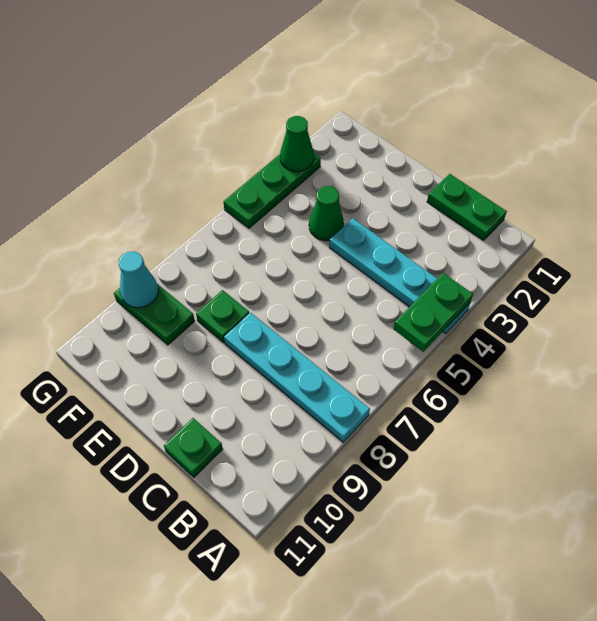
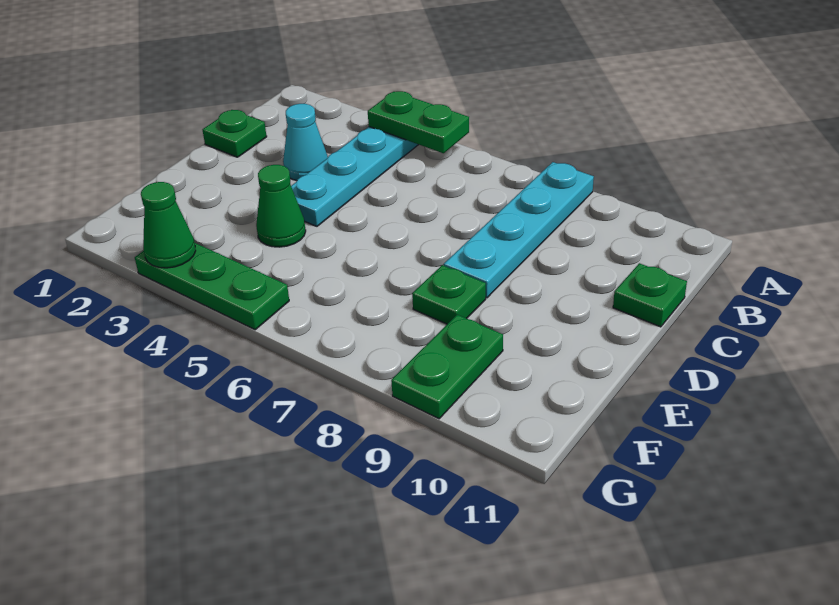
green 1x2 plate [427,174,507,240] -> green 1x1 plate [202,110,267,157]
cyan 1x1 cone [119,252,158,308] -> cyan 1x1 cone moved to [283,104,328,181]

